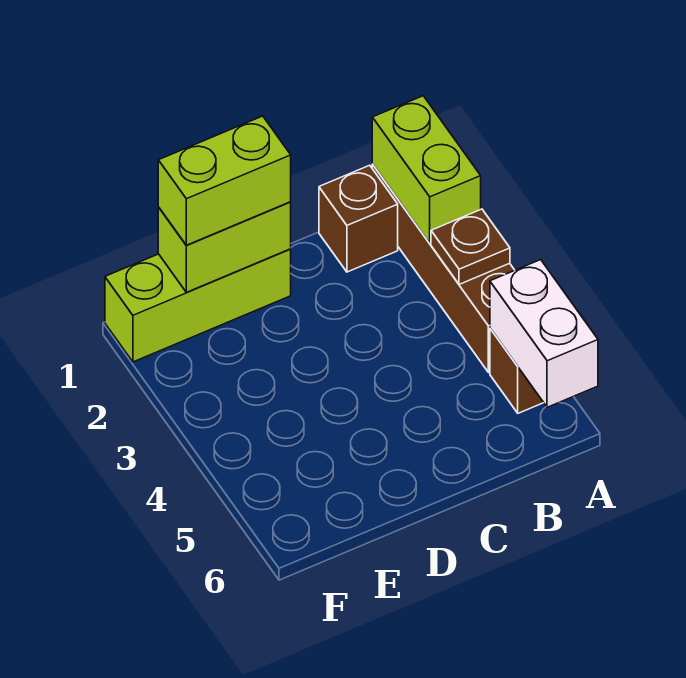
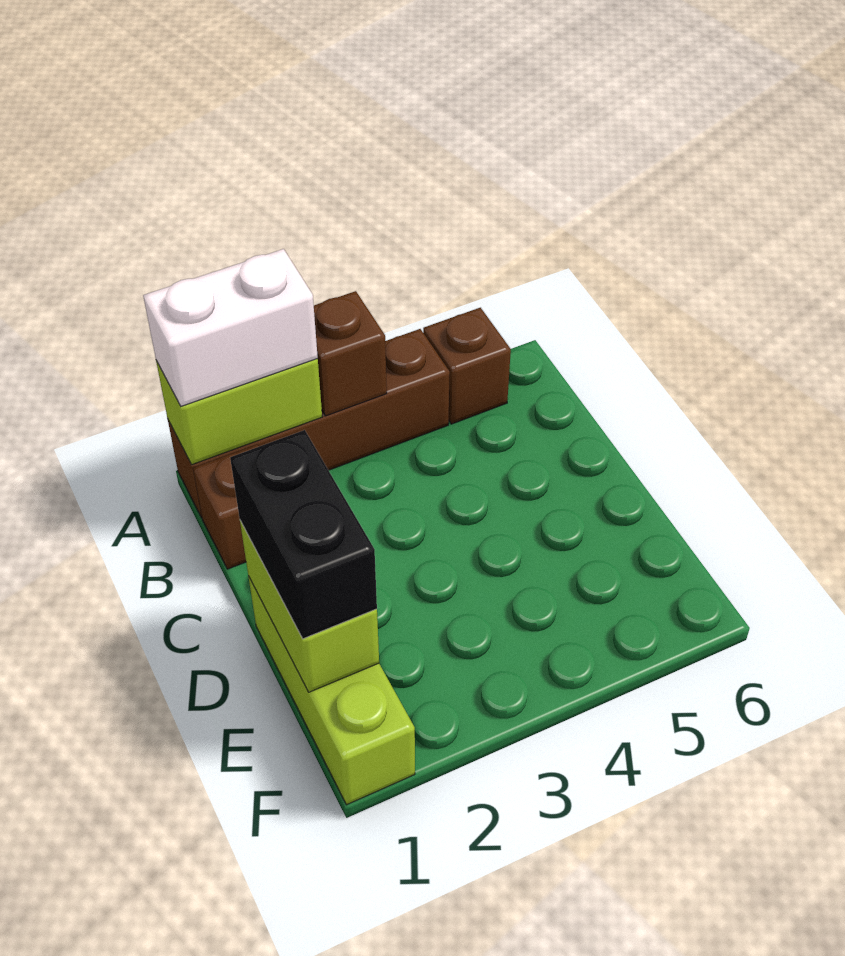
brown 1x1 plate [431,209,510,284] -> brown 1x1 brick [314,291,387,416]
white 1x2 brick [490,260,598,407] -> white 1x2 brick moved to [143,249,318,406]
lime 1x2 brick [158,116,291,245] -> black 1x2 brick [230,430,377,639]

